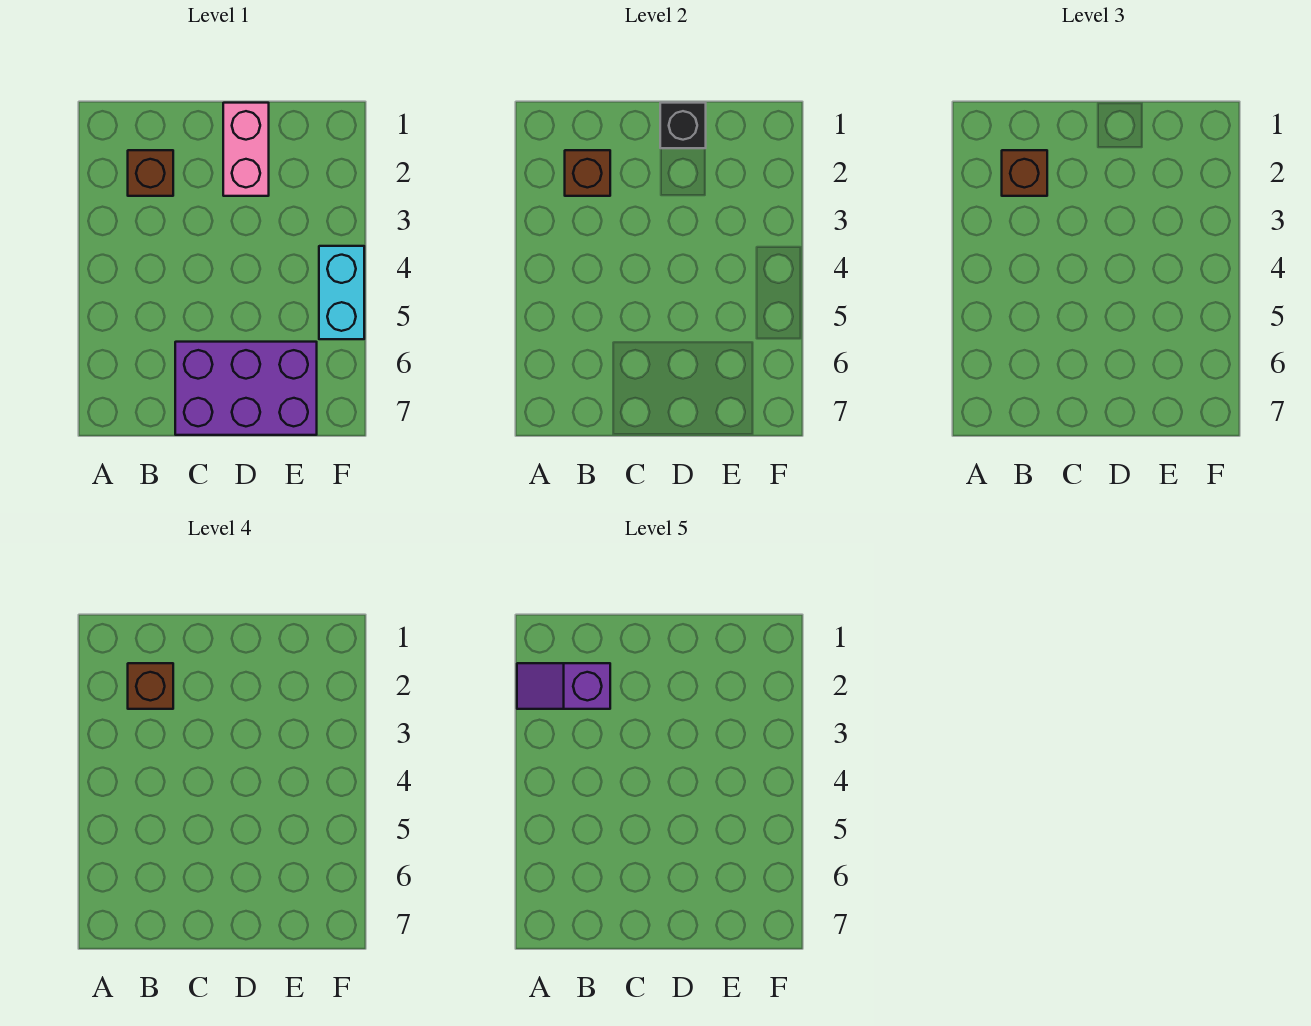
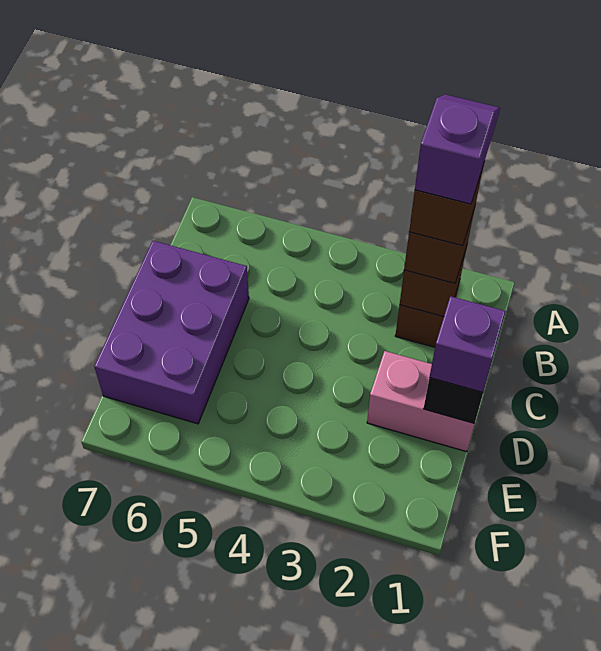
none -> purple 1x1 brick [429,296,506,392]
cyan 1x2 brick [319,246,364,339] -> none

